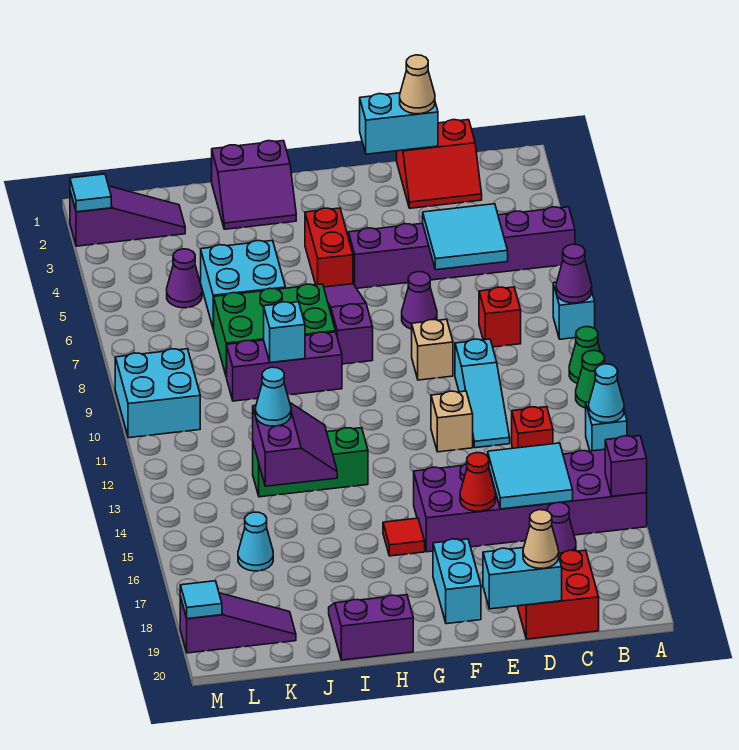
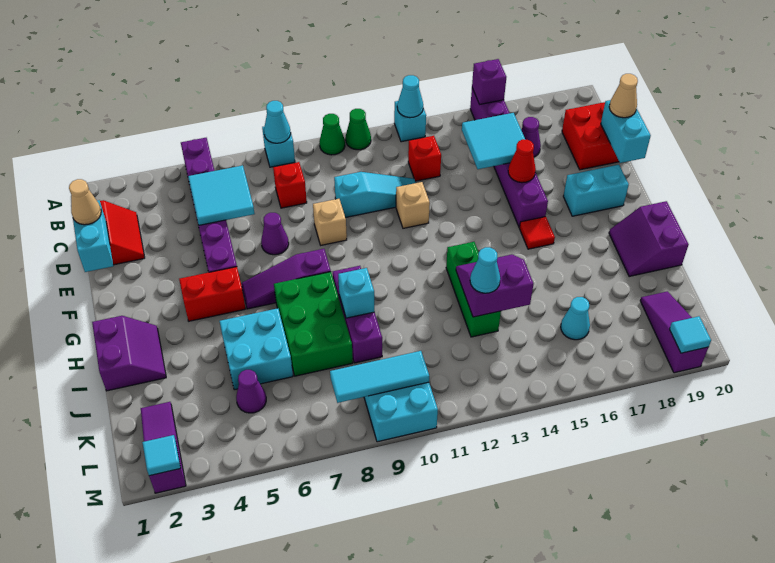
purple 1x1 cone [556,244,592,303] -> cyan 1x1 cone [264,101,291,143]
purple 2x6 brick [414,449,647,552] -> purple 1x6 brick [470,88,548,227]
none -> cyan 1x3 tile [330,351,429,403]

